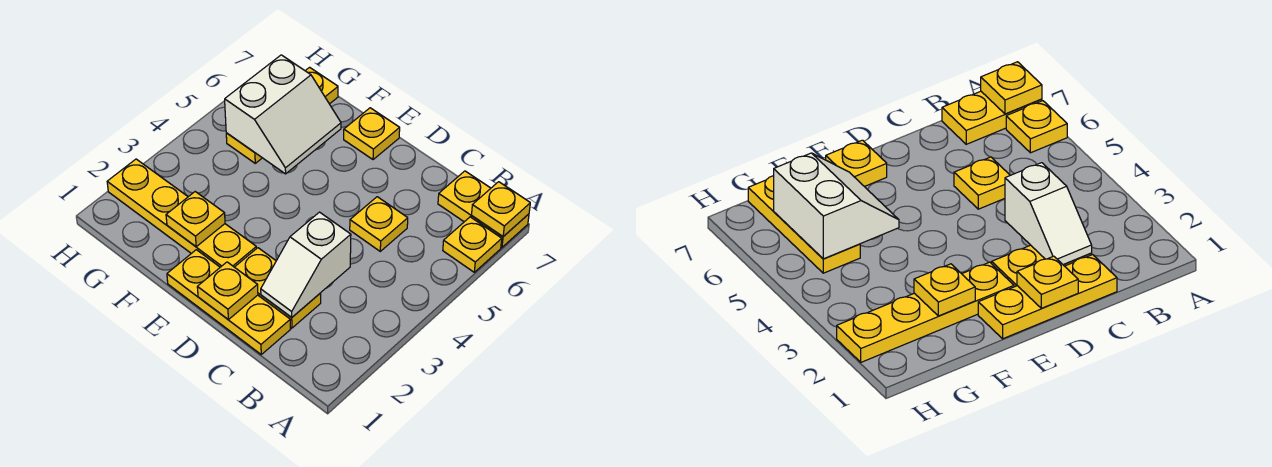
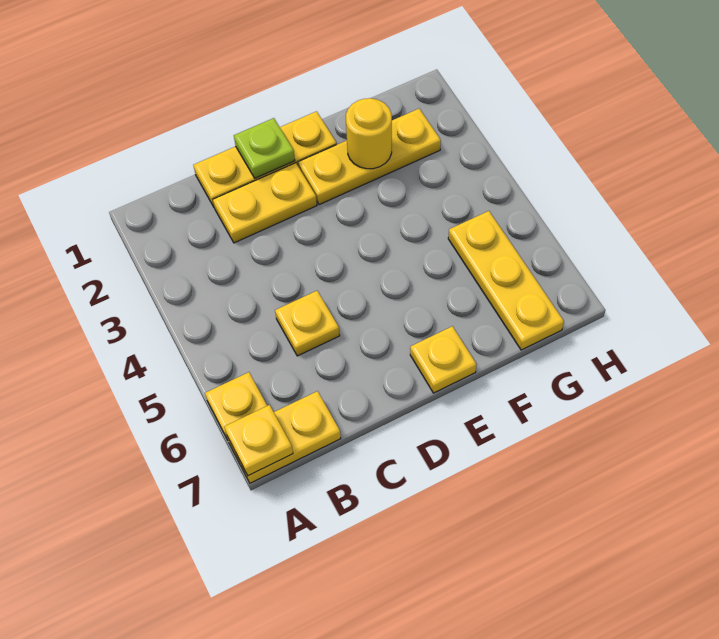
white 1x2 slope [261,212,351,317] -> none
yellow 1x1 plate [197,262,258,320] -> lime 1x1 plate [234,118,295,178]
yellow 1x4 plate [107,159,256,267] -> yellow 1x3 plate [298,109,441,205]
yellow 1x1 plate [166,192,225,247] -> yellow 1x1 round brick [346,98,392,169]
white 2x2 slope [225,55,341,174] -> none

